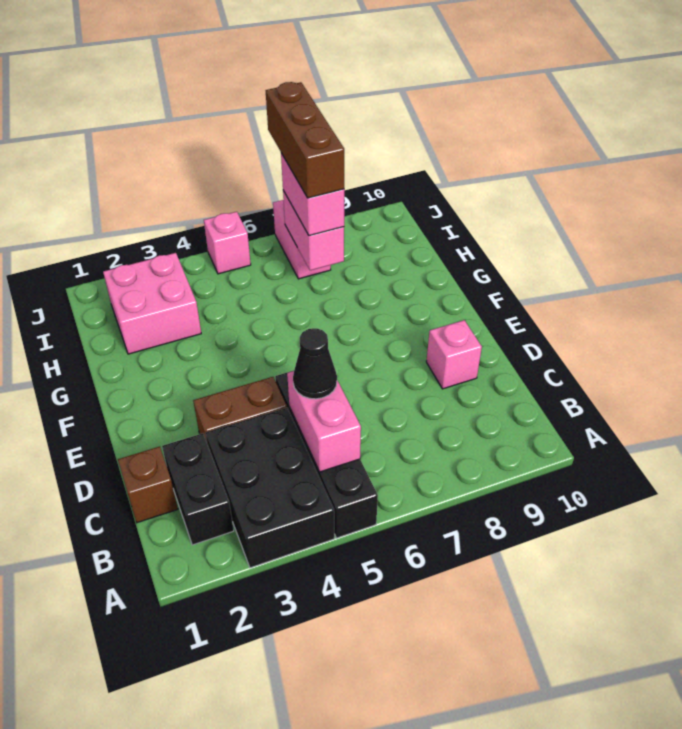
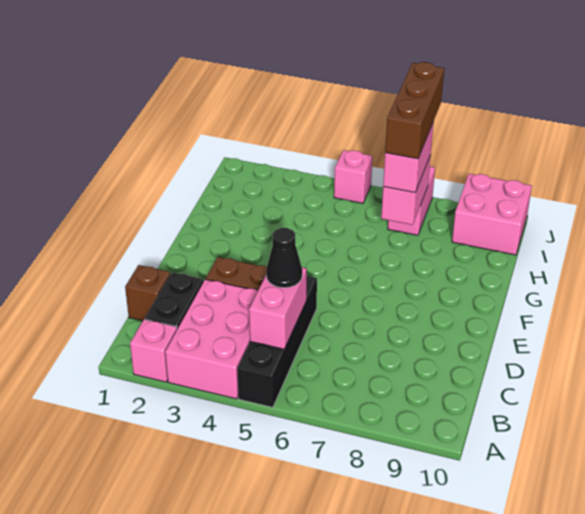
black 2x3 brick [206,408,334,568] -> pink 2x3 brick [165,279,258,399]
pink 1x1 brick [426,320,482,389] -> pink 1x1 brick moved to [130,319,177,382]
pink 2x2 brick [103,253,201,354] -> pink 2x2 brick moved to [452,174,532,255]

